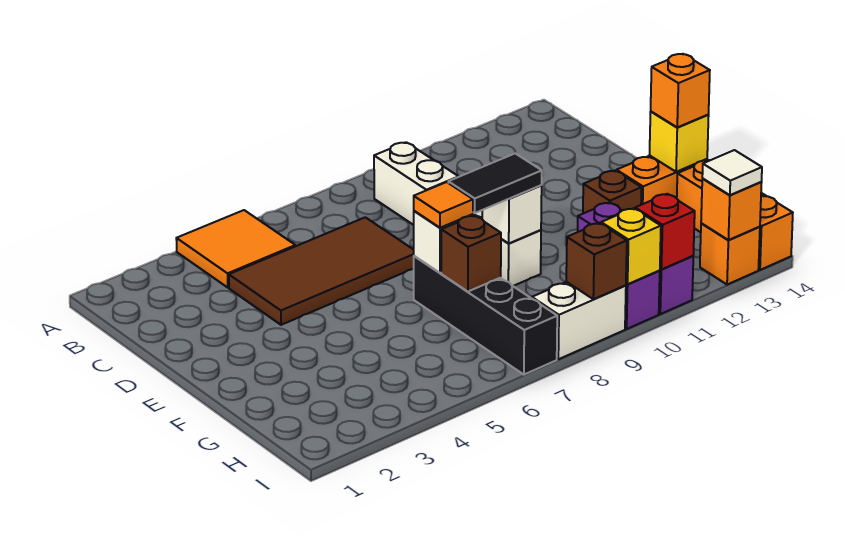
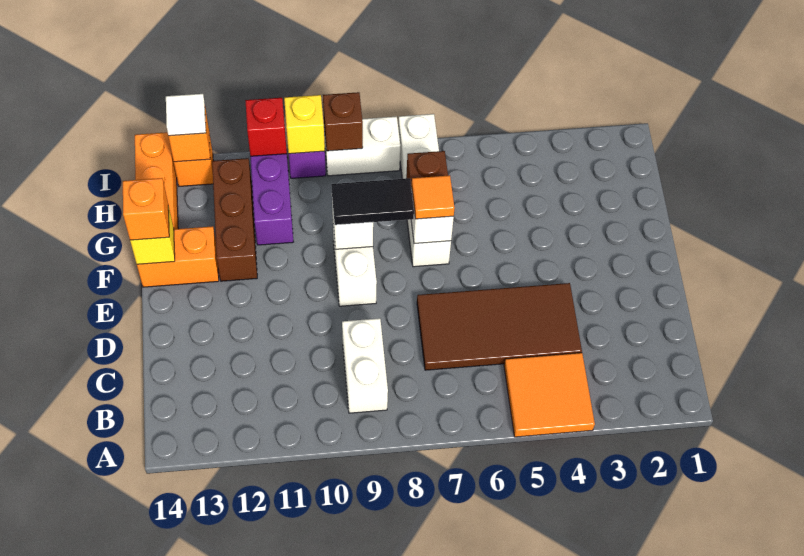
black 1x4 brick [414,256,557,375] -> white 1x4 brick [398,114,451,267]
brown 1x1 brick [583,171,642,214] -> brown 1x3 brick [212,158,257,281]

